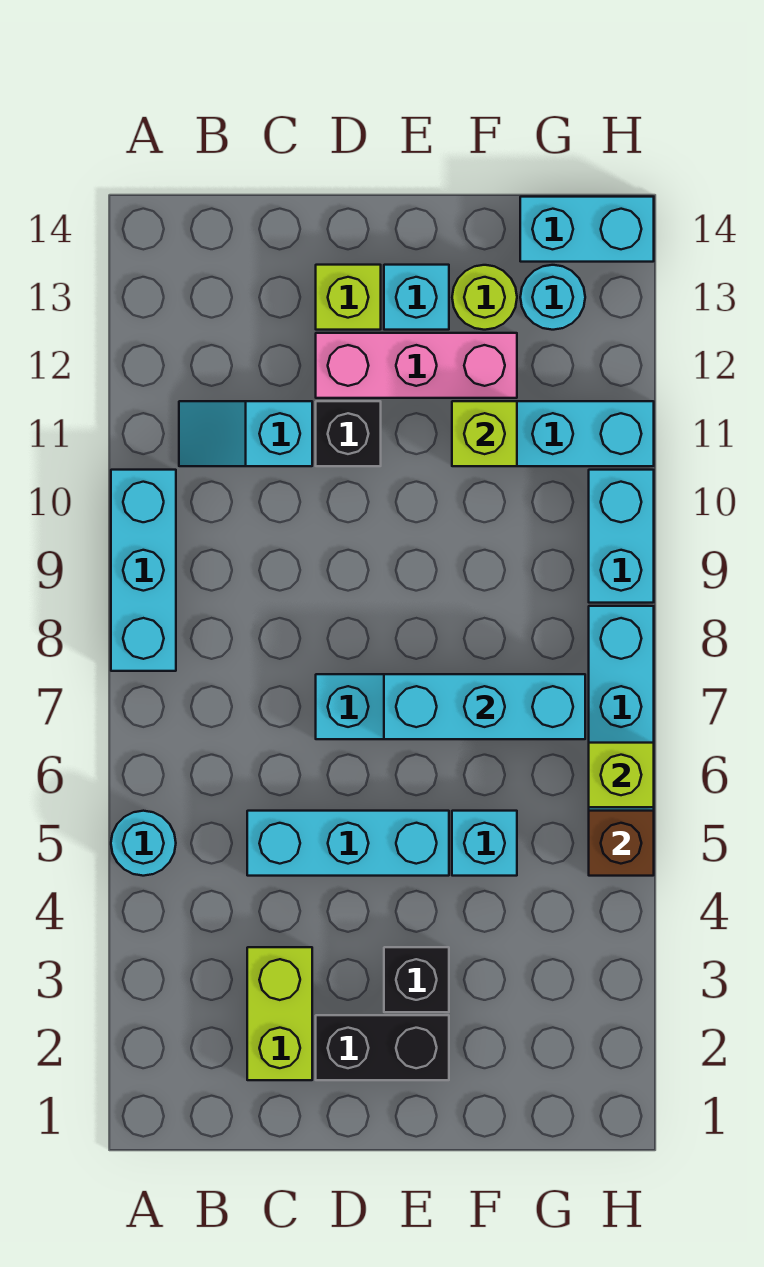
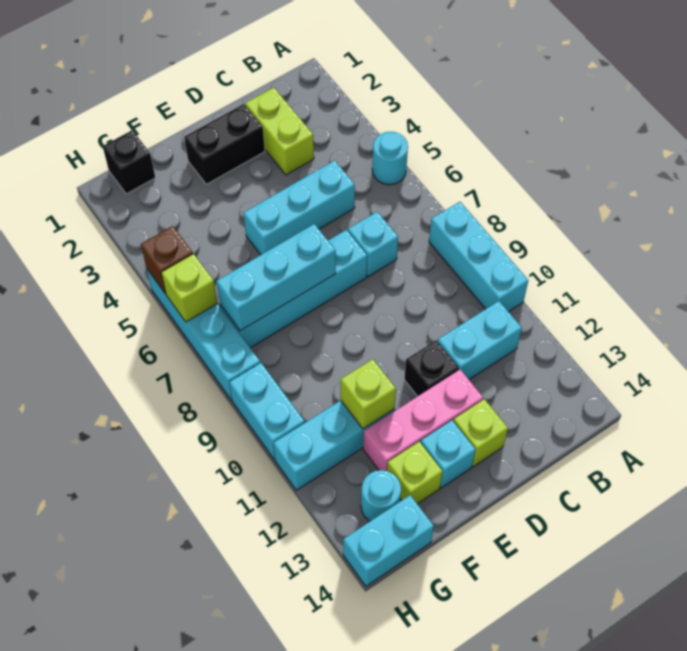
cyan 1x2 slope [179,401,312,466] -> cyan 1x2 brick [438,301,522,379]
black 1x1 brick [384,947,449,1012] -> black 1x1 brick moved to [103,130,155,194]
cyan 1x1 brick [452,811,517,876] -> cyan 1x1 brick moved to [348,212,398,277]
lime 1x1 round brick [452,265,517,330] -> lime 1x1 brick [387,442,443,504]

